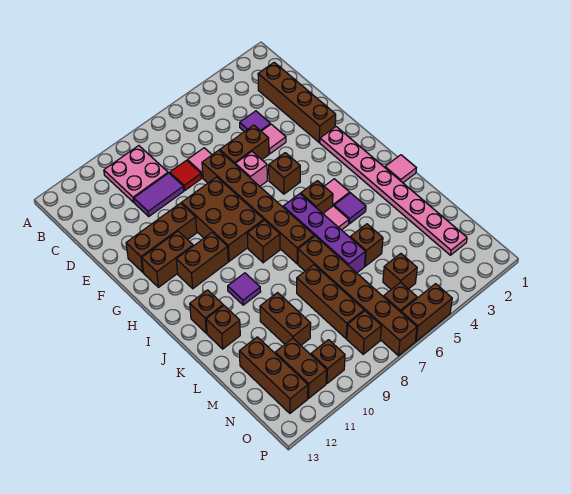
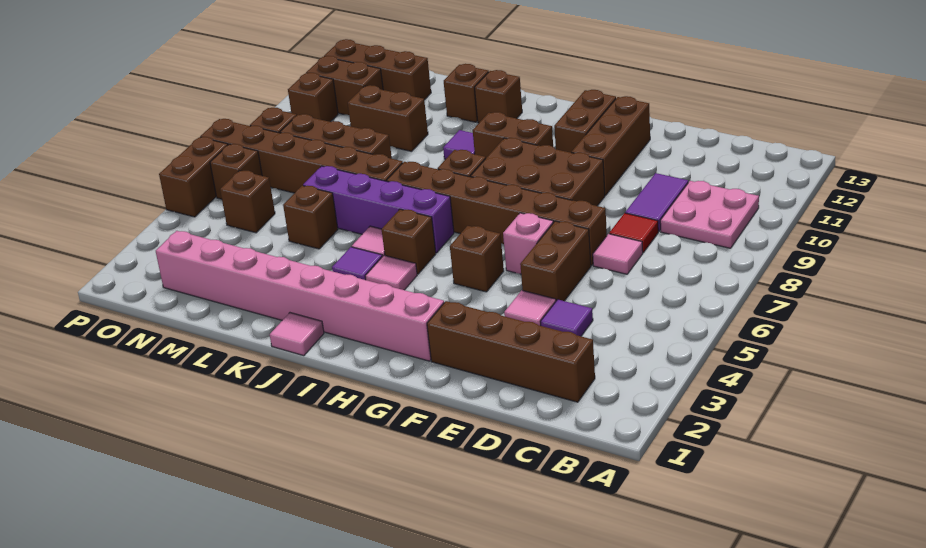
pink 1x8 plate [320,127,467,255] -> pink 1x8 brick [156,231,444,361]
brown 1x2 brick [176,232,228,289] -> brown 1x2 brick turned to [473,112,553,158]

